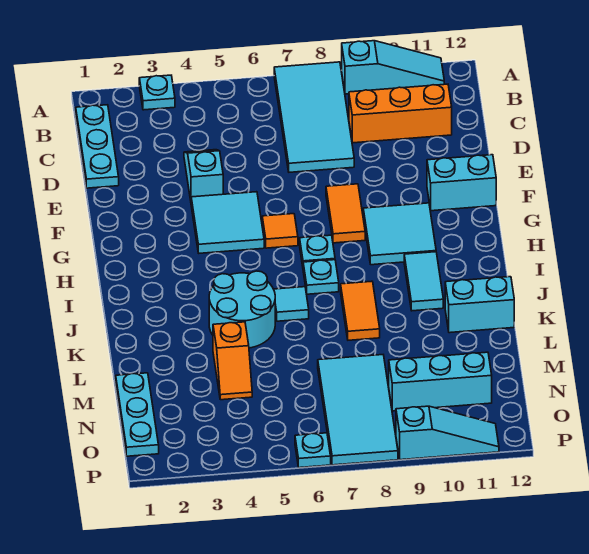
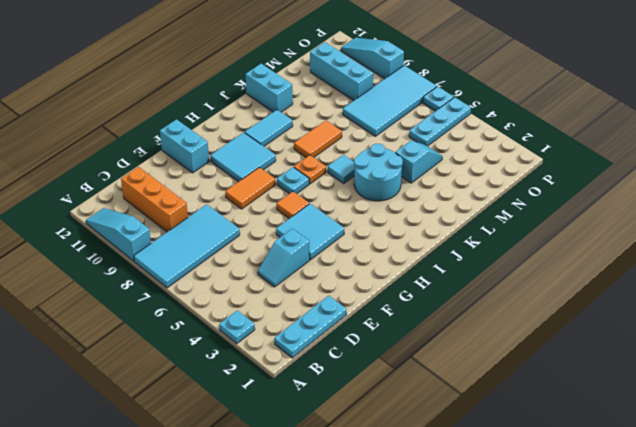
cyan 1x1 plate [303,260,339,294] -> orange 1x1 plate [294,155,326,184]
orange 1x2 slope [213,322,252,400] -> cyan 1x2 slope [395,140,443,183]
cyan 1x3 plate [116,373,159,456] -> cyan 1x3 plate moved to [409,97,471,146]

